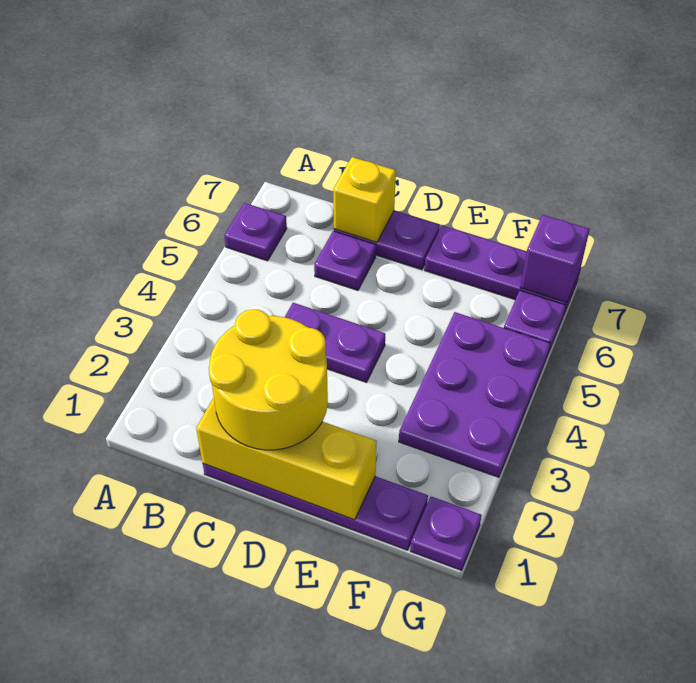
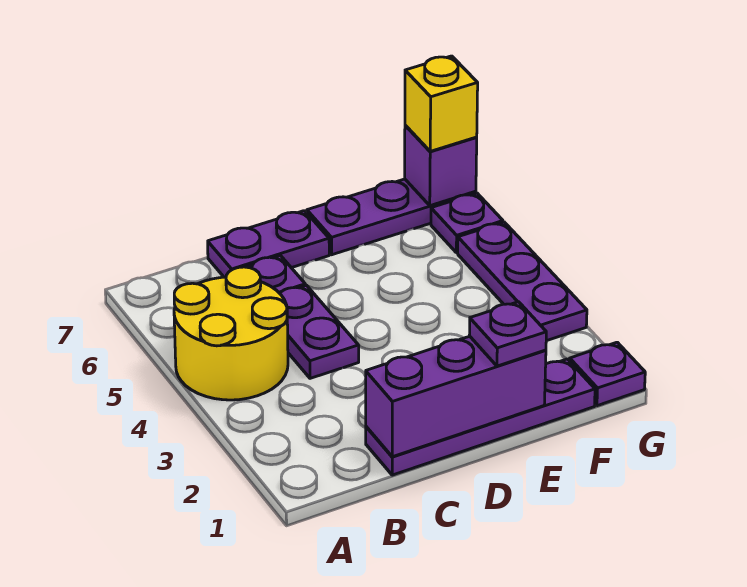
purple 1x1 plate [224,203,287,261] -> purple 1x1 plate moved to [469,302,546,366]
yellow 1x3 brick [196,398,377,520] -> purple 1x3 brick [366,336,546,457]
yellow 2x2 round brick [209,309,328,450] -> yellow 2x2 round brick moved to [174,267,288,400]
purple 1x2 plate [285,303,385,382] -> purple 1x2 plate turned to [280,285,359,378]
yellow 1x1 brick [333,157,396,242] -> yellow 1x1 brick moved to [405,56,478,151]
purple 2x3 plate [399,312,550,477] -> purple 1x3 plate [458,222,587,341]

